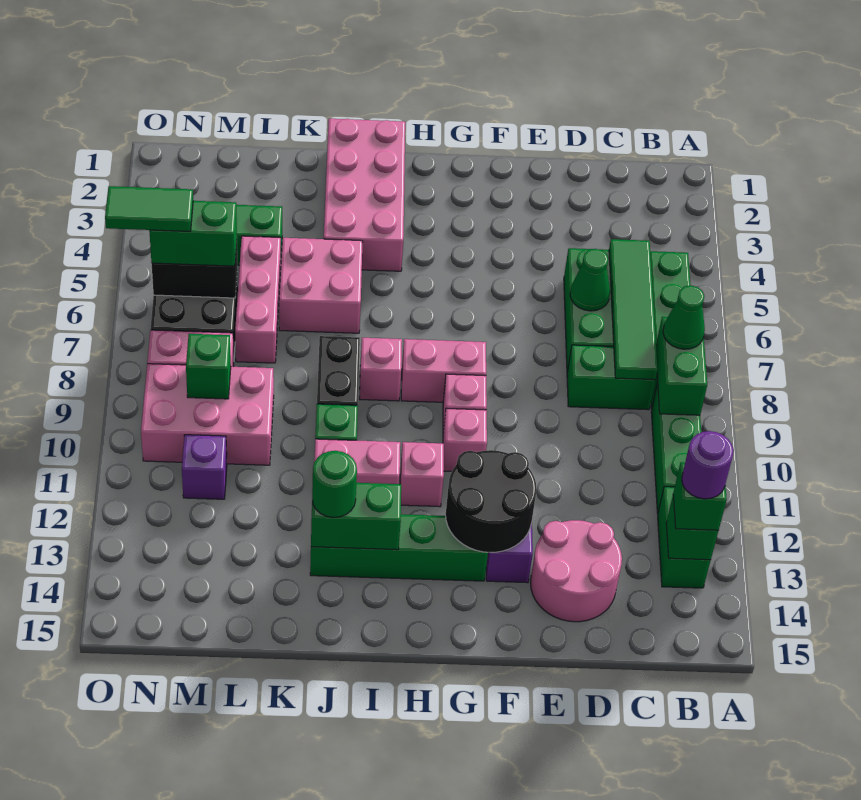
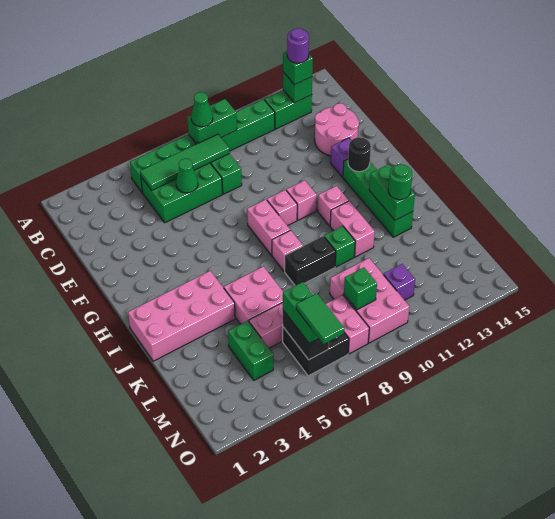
black 2x2 round brick [446,450,536,553] -> black 1x1 round brick [348,137,371,172]

